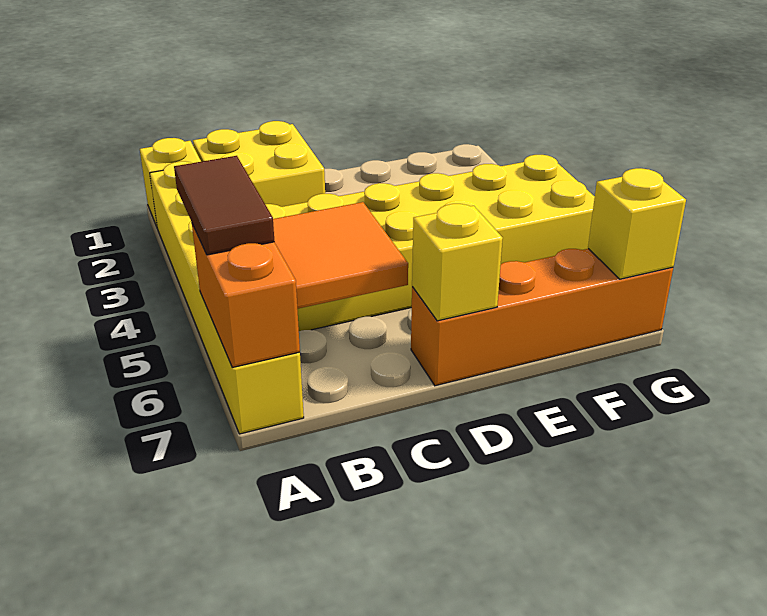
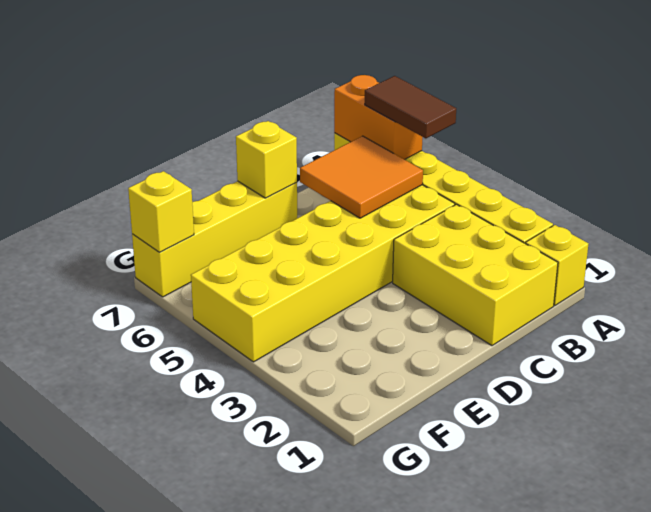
yellow 2x2 brick [193,121,325,207] -> yellow 2x3 brick [393,204,558,346]
orange 1x4 brick [411,249,673,386] -> yellow 1x4 brick [132,181,297,297]

